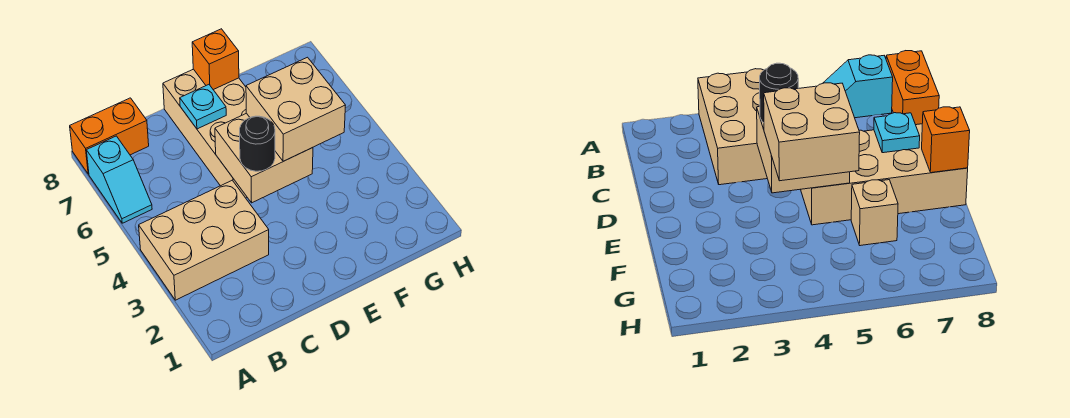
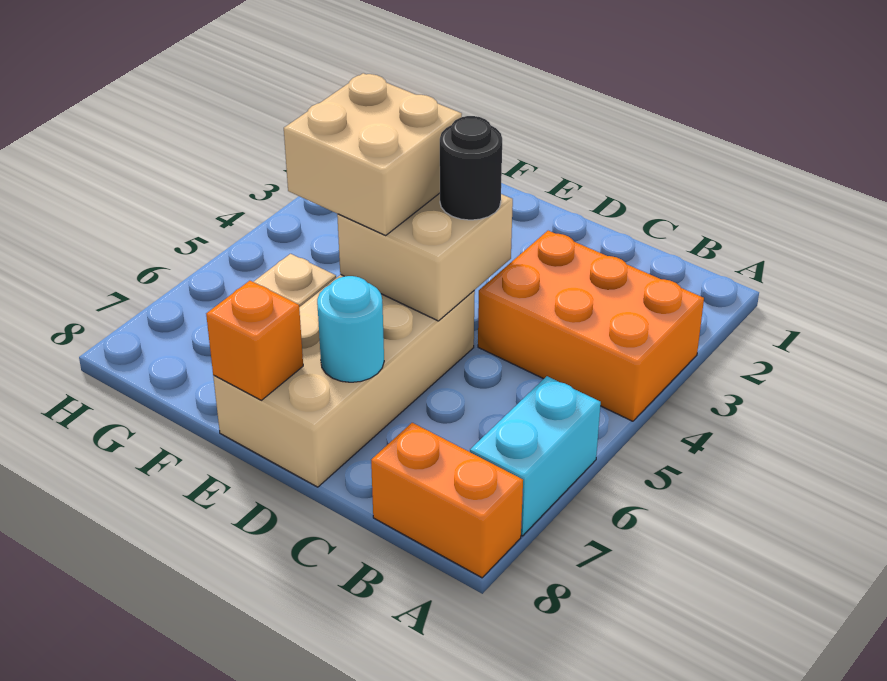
tan 2x3 brick [139,180,269,300] -> orange 2x3 brick [478,231,704,421]
cyan 1x2 slope [86,136,152,223] -> cyan 1x2 brick [470,376,601,536]
cyan 1x1 plate [180,85,226,129] -> cyan 1x1 round brick [317,276,384,382]

